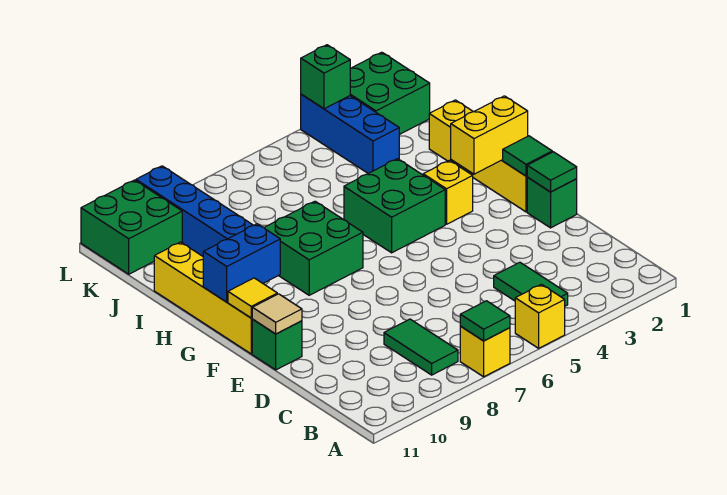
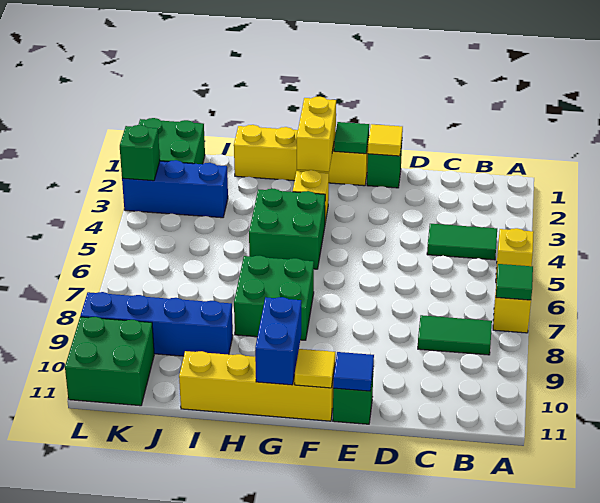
green 1x1 tile [527,152,577,192] -> yellow 1x1 tile [368,124,403,156]
tan 1x1 tile [252,294,302,334] -> blue 1x1 tile [333,352,374,391]

